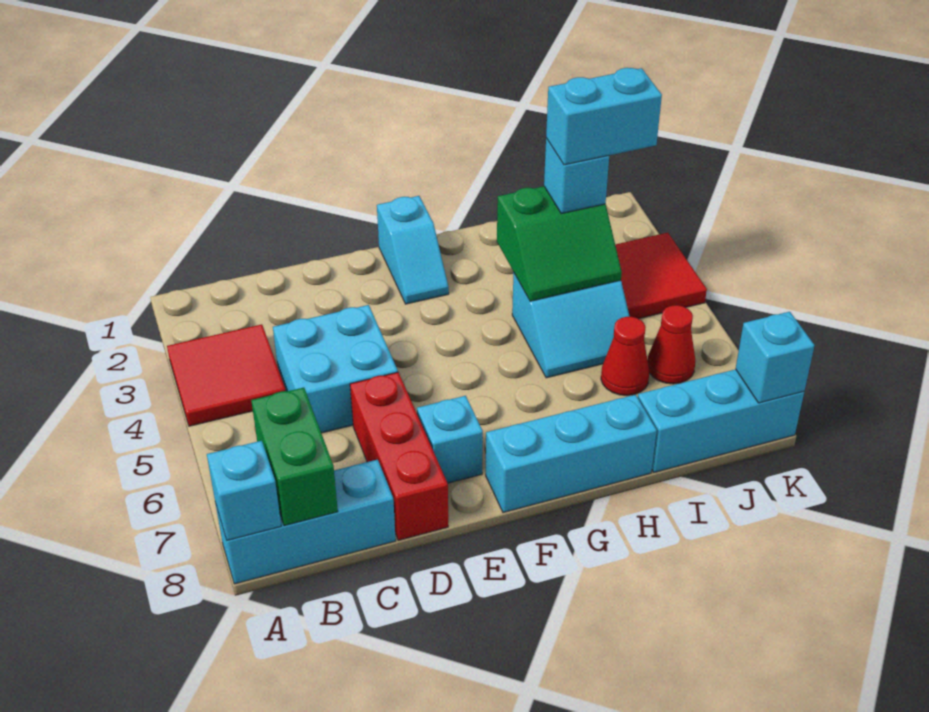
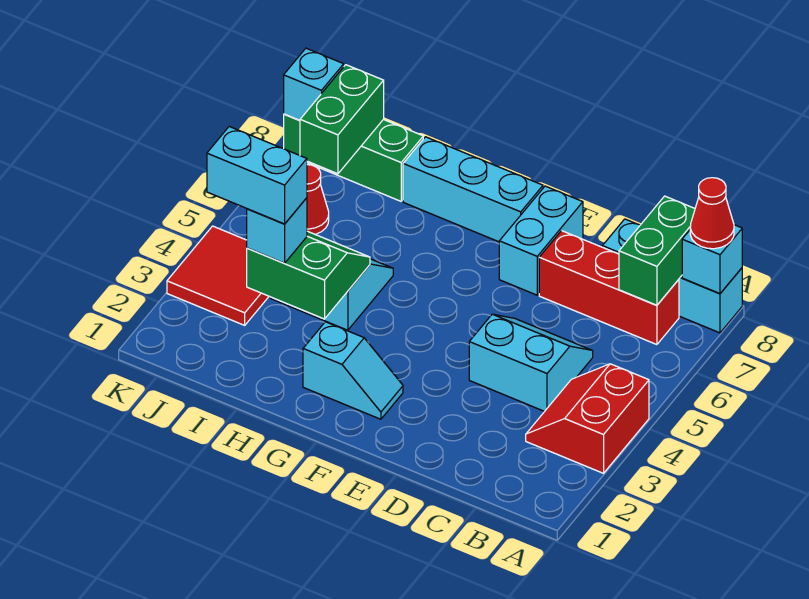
red 2x2 tile [167,324,286,426] -> red 2x2 slope [526,364,649,473]
cyan 2x2 brick [273,305,398,433] -> cyan 2x2 slope [469,314,593,411]
red 1x3 brick [350,372,448,540] -> red 1x3 brick turned to [539,231,679,345]
cyan 1x1 brick [417,396,483,483] -> cyan 1x2 brick [499,186,583,295]
cyan 1x2 slope [377,196,449,304] -> cyan 1x2 slope turned to [303,322,403,419]
red 1x1 cone [601,317,649,396] -> red 1x1 cone moved to [690,178,734,249]
cyan 1x3 brick [638,369,804,472] -> green 1x3 brick [284,114,423,201]
none -> green 1x2 brick [300,65,384,174]

